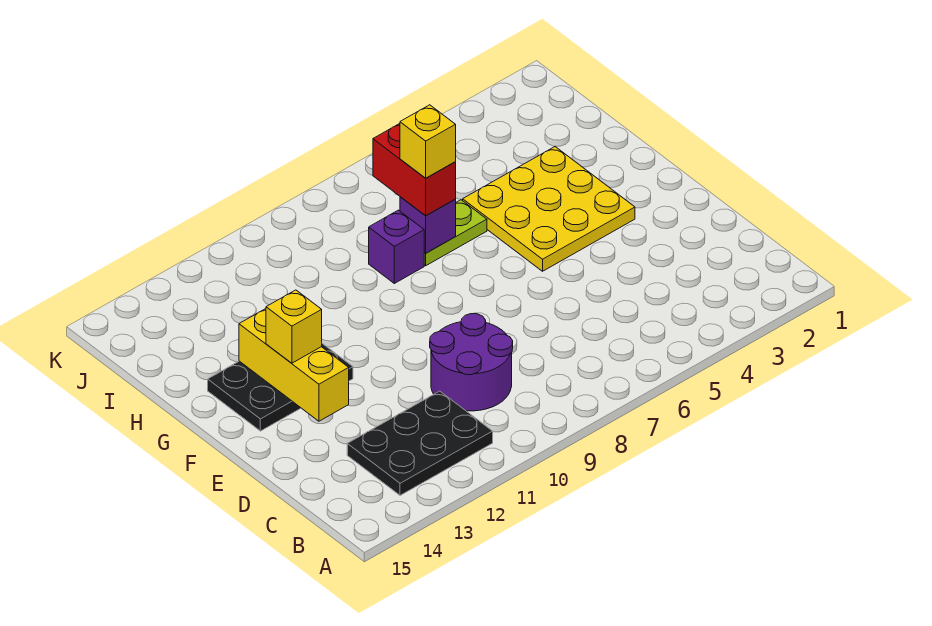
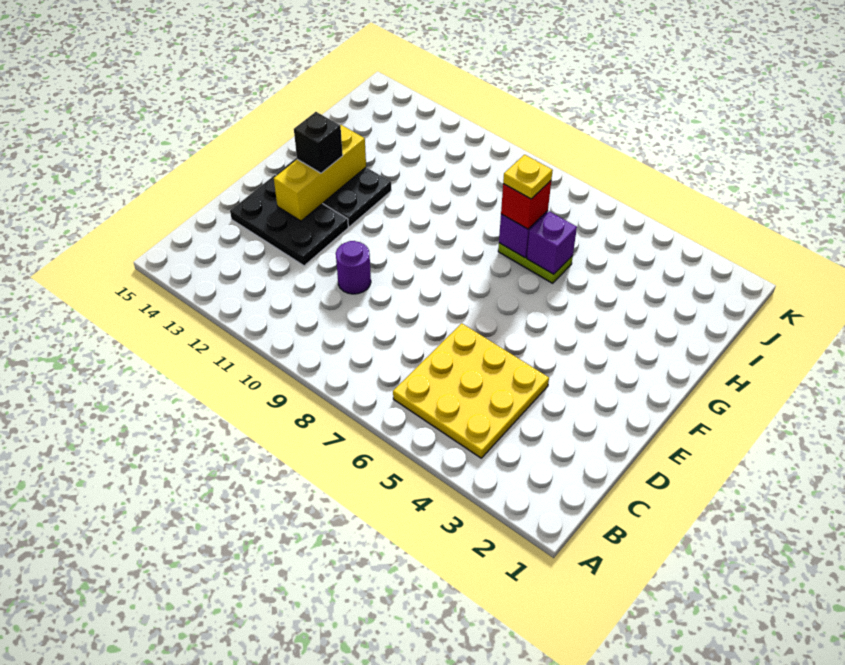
black 2x3 plate [347,391,493,495] -> black 2x3 plate moved to [230,175,348,266]
purple 2x2 round brick [430,314,513,411] -> purple 1x1 round brick [336,241,371,294]
yellow 3x3 plate [463,147,635,271] -> yellow 3x3 plate moved to [393,323,549,458]
yellow 1x1 brick [266,290,322,363] -> black 1x1 brick [294,112,343,173]
red 1x2 brick [373,124,456,216] -> red 1x1 brick [501,181,551,229]
yellow 1x1 brick [400,105,456,178] -> yellow 1x1 plate [503,155,553,199]
purple 1x1 brick [369,210,424,283] -> purple 1x1 brick moved to [527,211,577,274]

